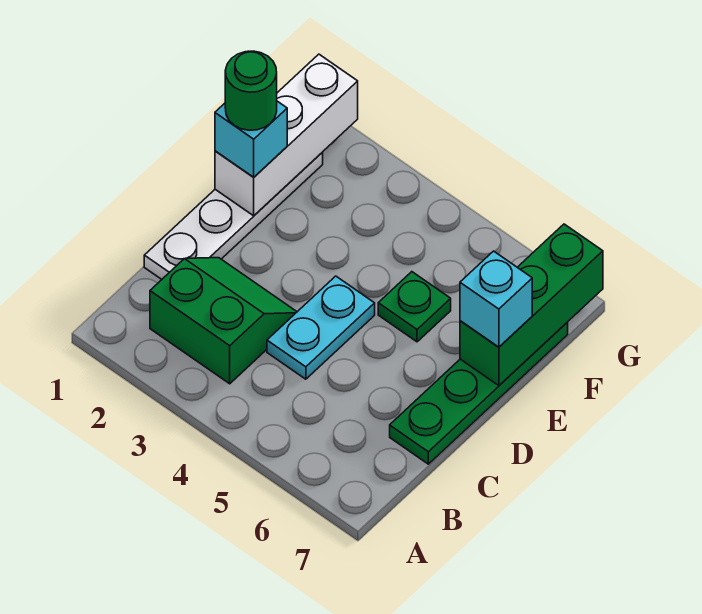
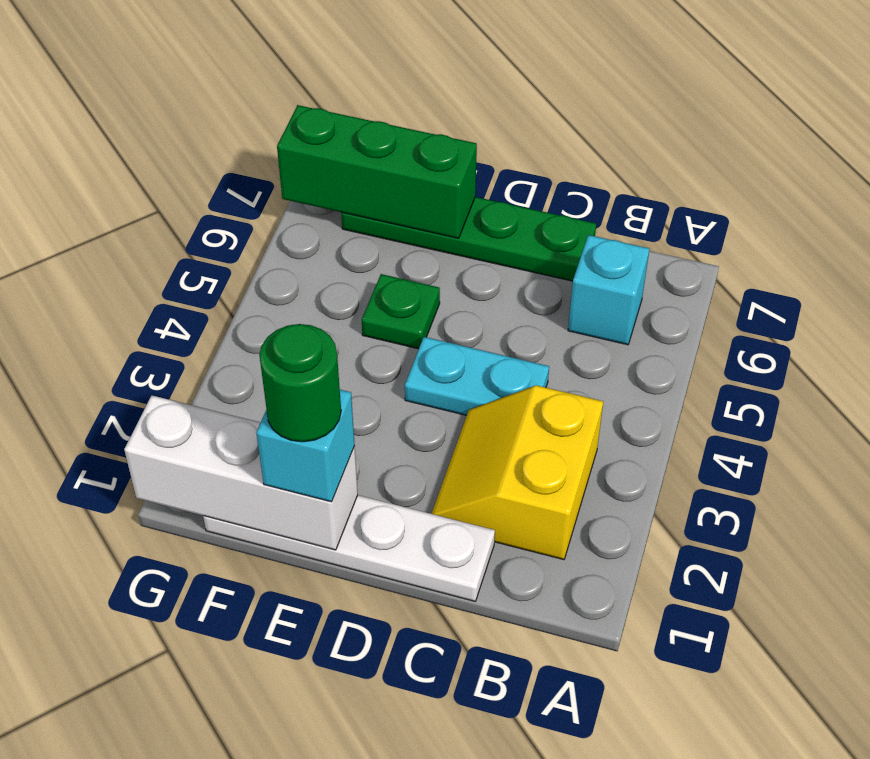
green 2x2 slope [150,258,297,384] -> yellow 2x2 slope [432,385,603,560]
cyan 1x1 brick [460,251,532,347] -> cyan 1x1 brick moved to [568,235,649,345]

